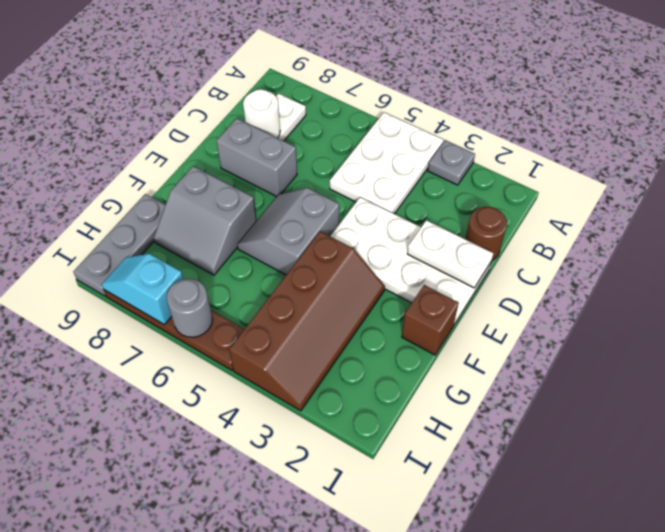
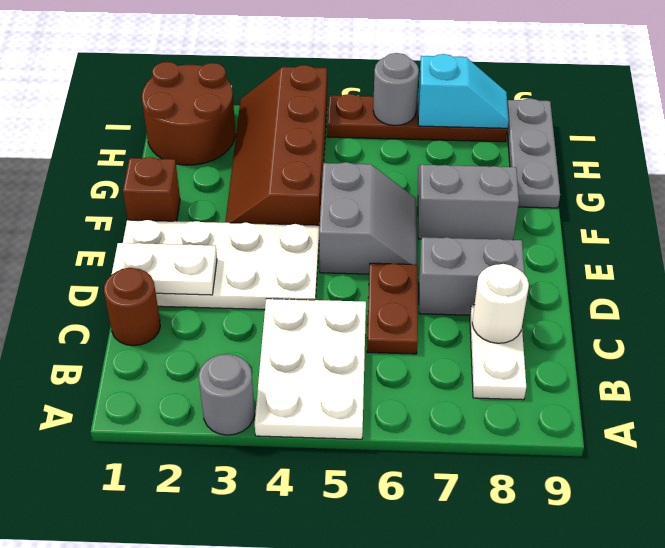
grey 1x1 plate [428,140,475,185] -> grey 1x1 round brick [199,354,255,435]
none -> brown 1x2 plate [367,263,418,354]
none -> brown 2x2 round brick [142,62,235,165]

